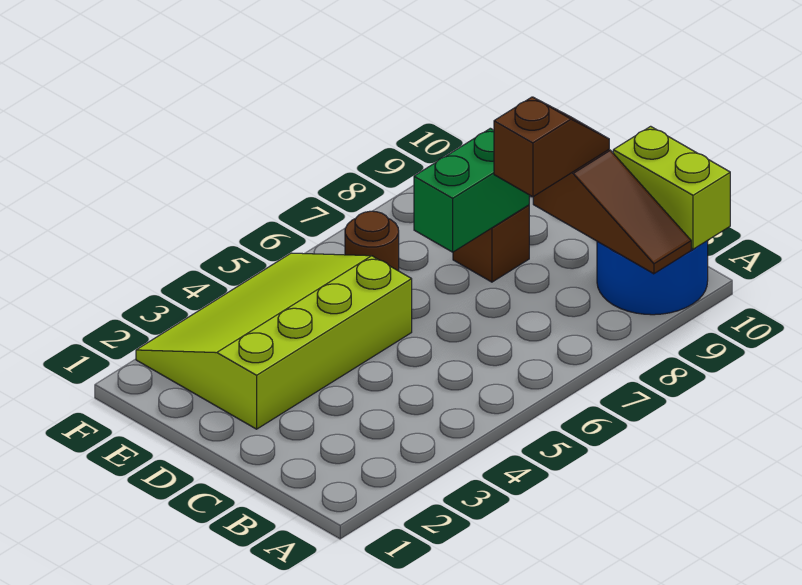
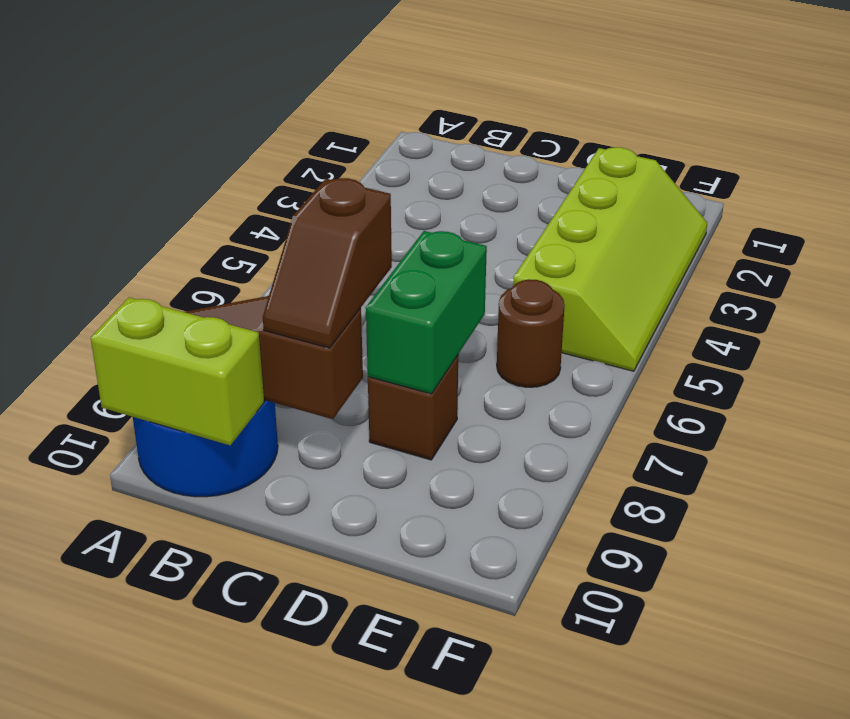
lime 3x4 slope [136,253,412,429] -> lime 2x4 slope [513,147,707,371]

